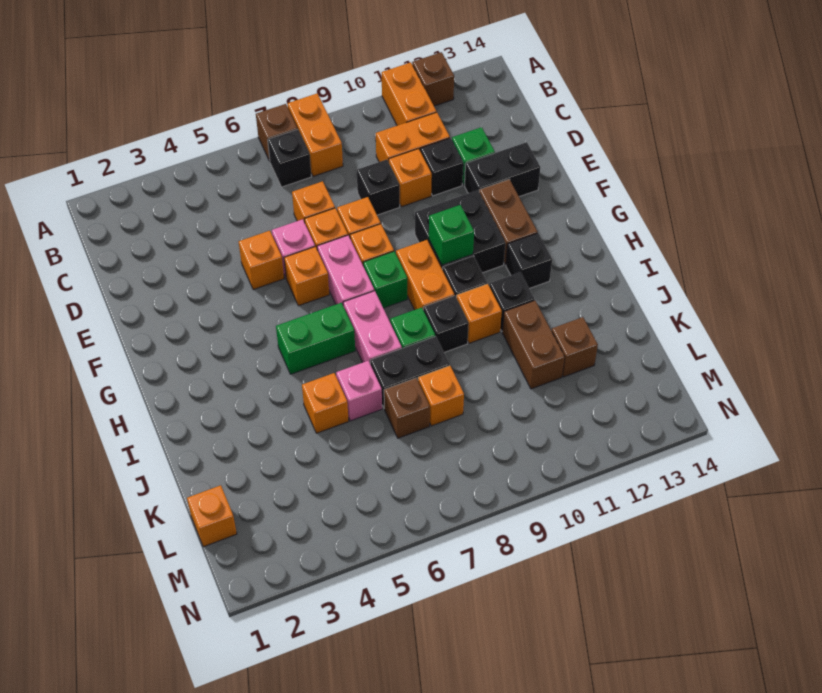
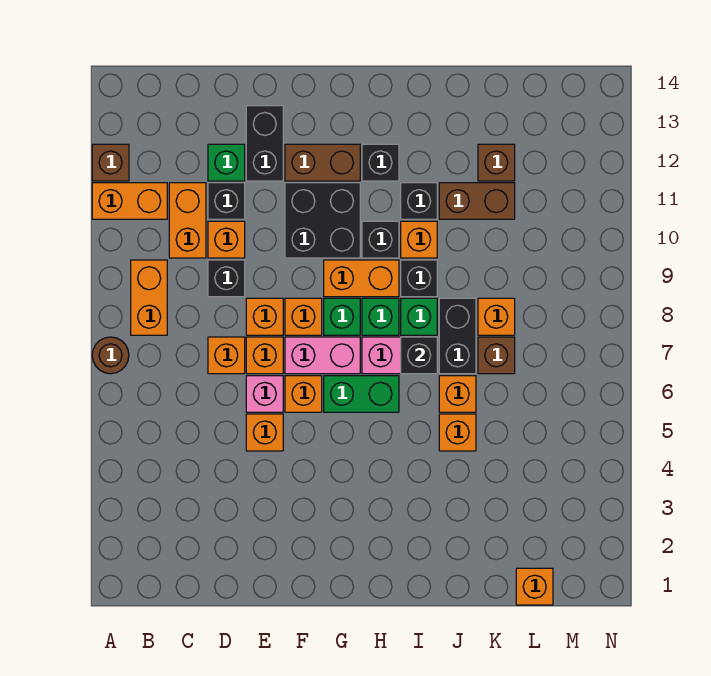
brown 1x1 brick [256,104,297,161] -> brown 1x1 round brick [92,337,129,374]
orange 1x2 brick [288,94,343,176] -> orange 1x2 brick turned to [131,260,167,335]
black 1x1 brick [268,129,312,187] -> black 1x1 brick moved to [401,337,437,374]
green 1x1 brick [429,205,474,265] -> green 1x1 brick moved to [362,298,399,335]
green 1x2 brick [276,303,355,374] -> green 1x2 brick turned to [324,376,399,412]
pink 1x1 brick [336,361,382,421] -> orange 1x1 brick [439,376,476,412]

